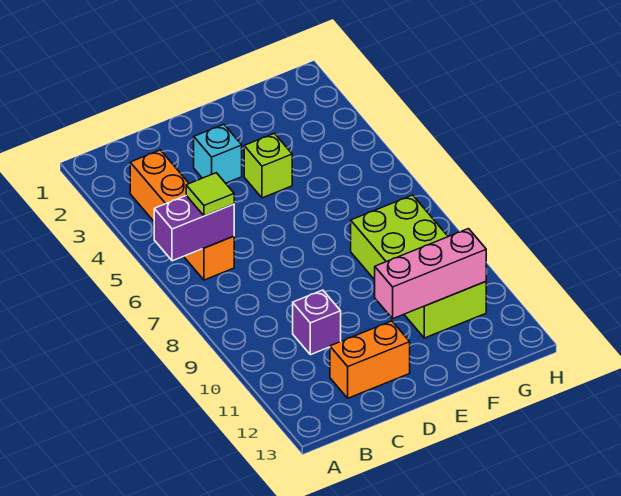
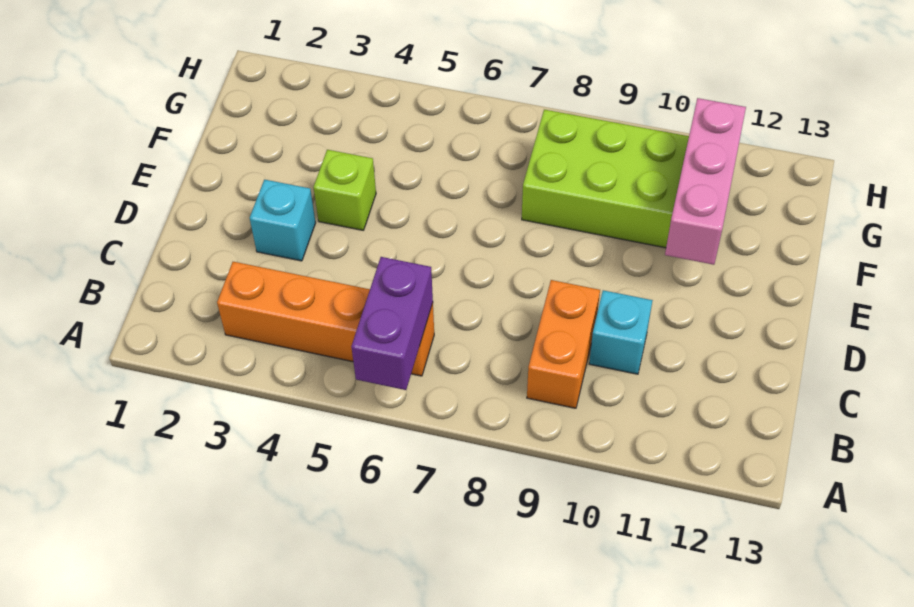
lime 1x1 tile [186,173,234,216] -> none
purple 1x1 brick [293,290,341,355] -> cyan 1x1 brick [589,290,653,374]
orange 1x2 brick [330,321,410,398] -> orange 1x2 brick moved to [527,280,600,408]

